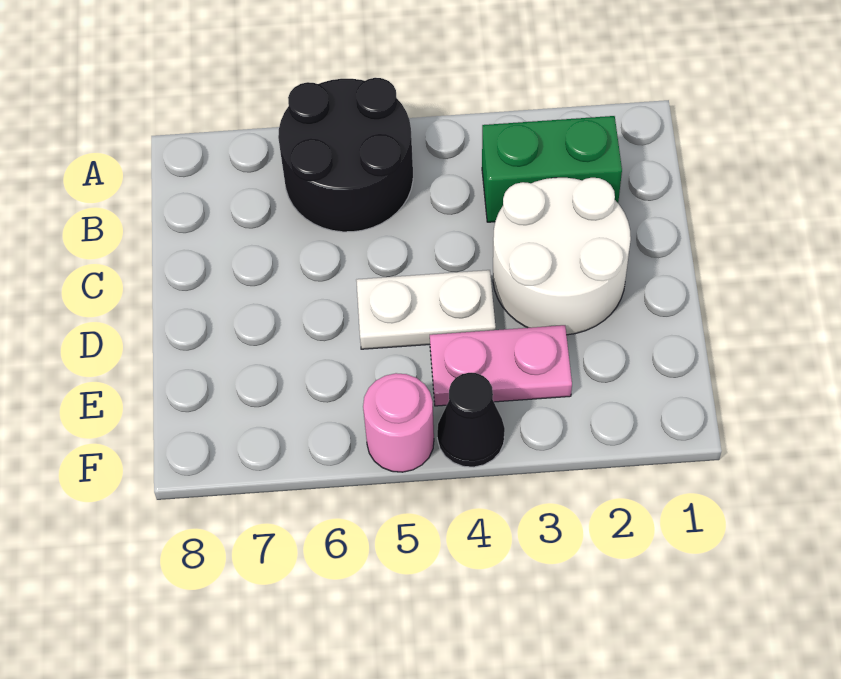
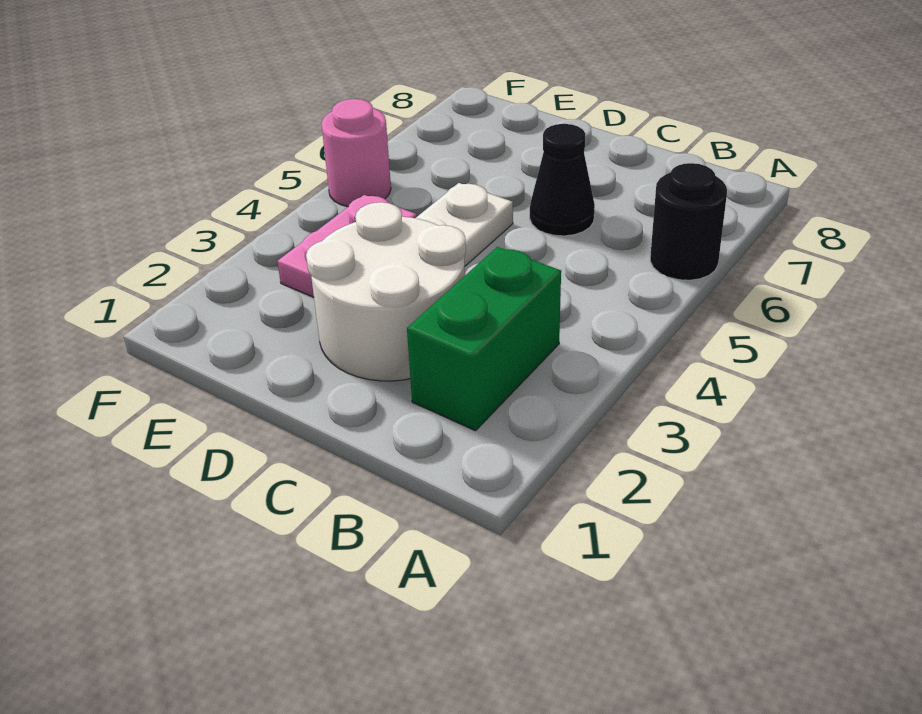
black 2x2 round brick [278,78,413,232] -> black 1x1 round brick [650,163,727,280]
black 1x1 cone [437,373,505,467] -> black 1x1 cone moved to [530,124,595,236]

